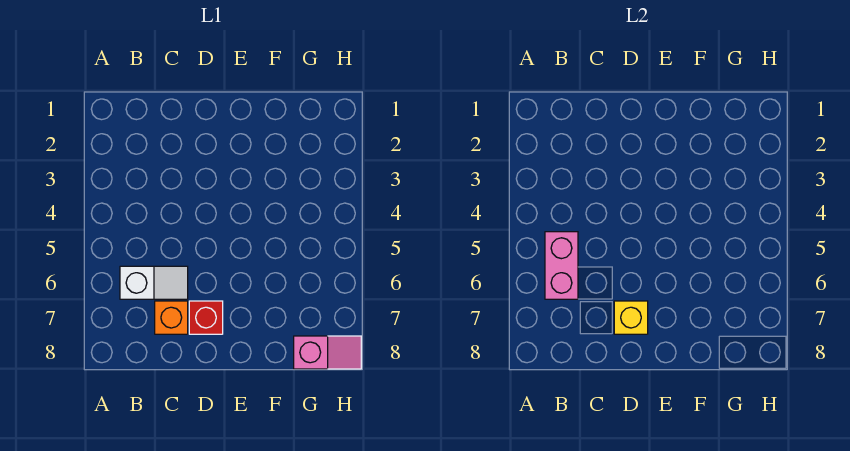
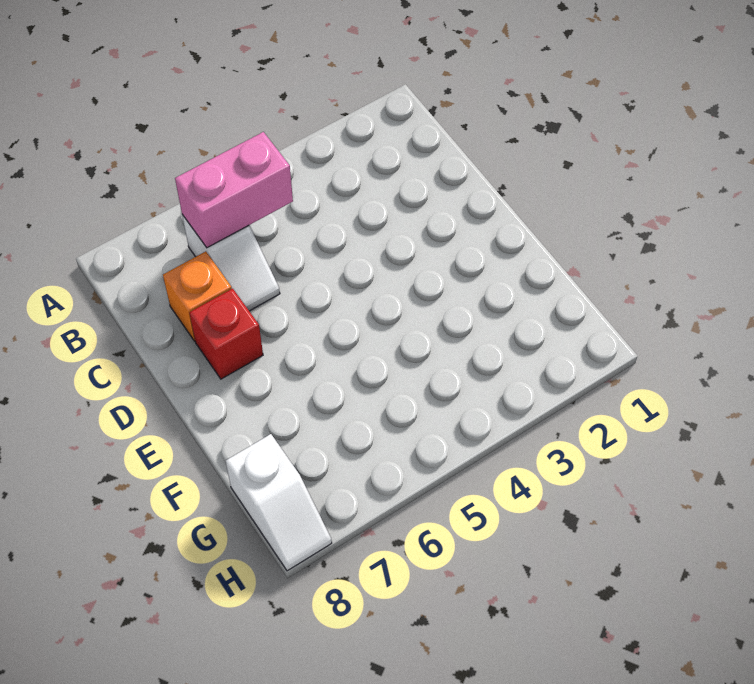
yellow 1x1 brick [614,301,648,334] -> none
pink 1x2 slope [294,336,361,369] -> white 1x2 slope [226,434,332,571]

